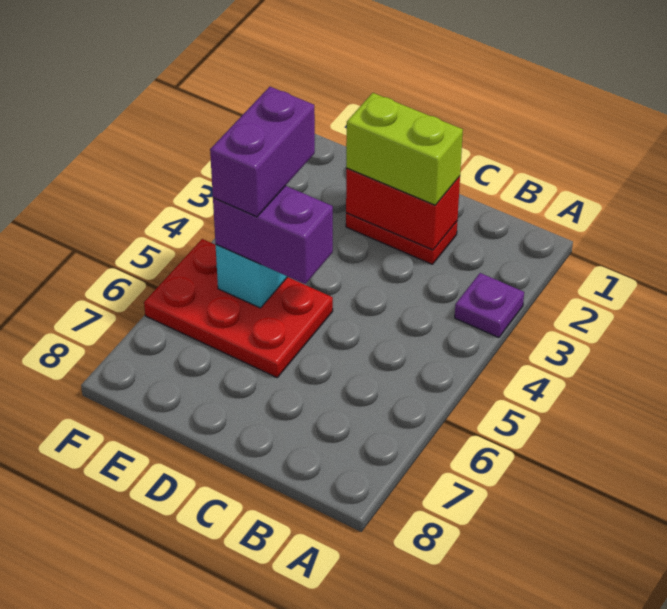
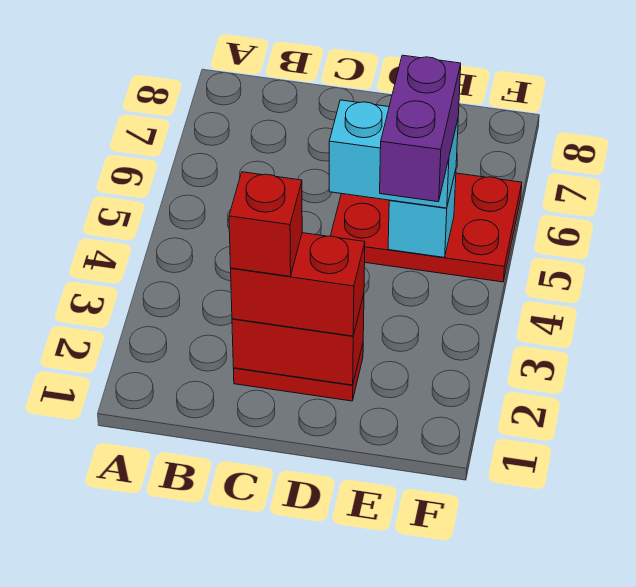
purple 1x1 plate [455,273,524,338] -> none
lime 1x2 brick [346,93,463,205] -> red 1x2 brick [231,233,365,336]
none -> red 1x1 brick [229,172,302,276]
purple 1x2 brick [213,186,333,284] -> cyan 1x2 brick [329,100,458,208]

